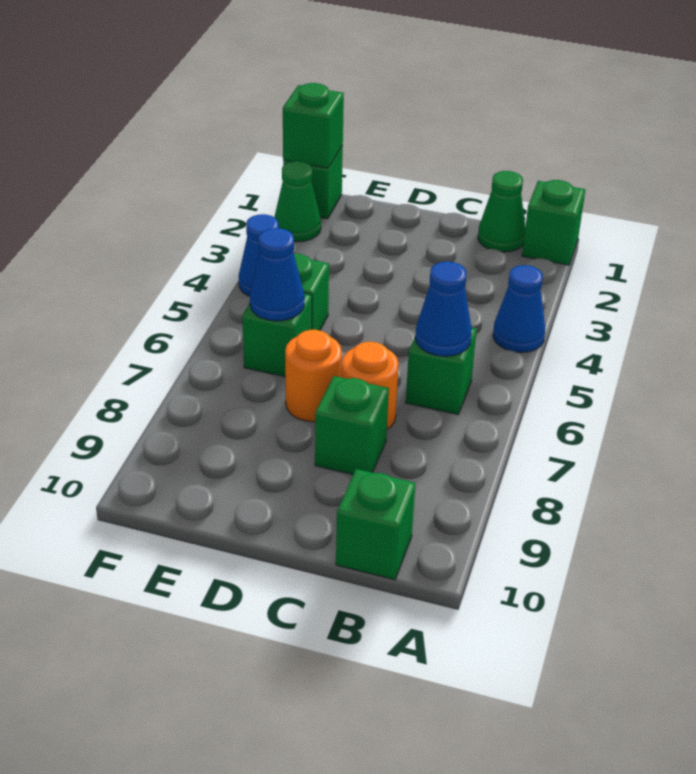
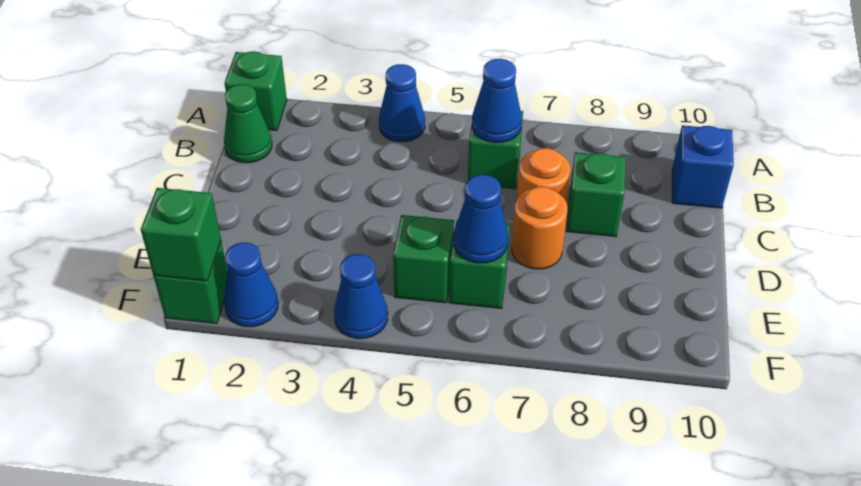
green 1x1 brick [336,469,415,580] -> blue 1x1 brick [672,125,734,208]
green 1x1 cone [274,161,321,242] -> blue 1x1 cone [224,242,278,327]

